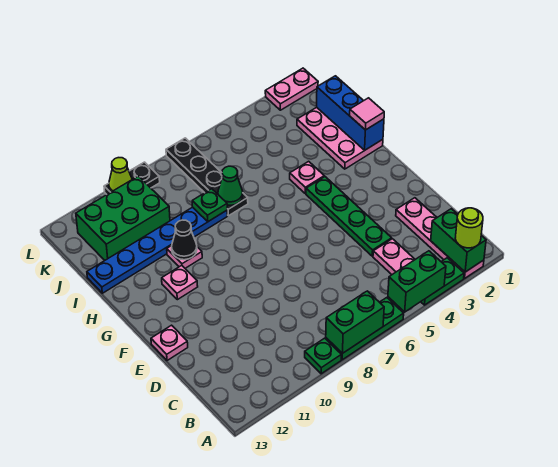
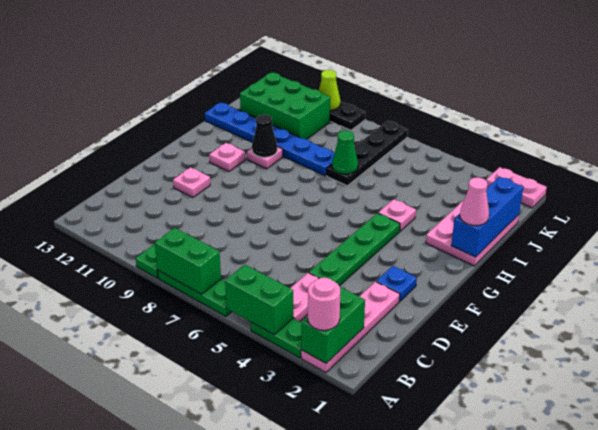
lime 1x1 round brick [455,208,483,248] -> pink 1x1 round brick [308,278,340,330]
none -> blue 1x1 plate [376,266,417,302]
pink 1x1 plate [151,325,188,361] -> pink 1x1 plate moved to [173,167,210,197]
pink 1x1 tile [350,98,384,130] -> pink 1x1 cone [460,177,489,226]
green 1x1 plate [192,189,227,222] -> none

